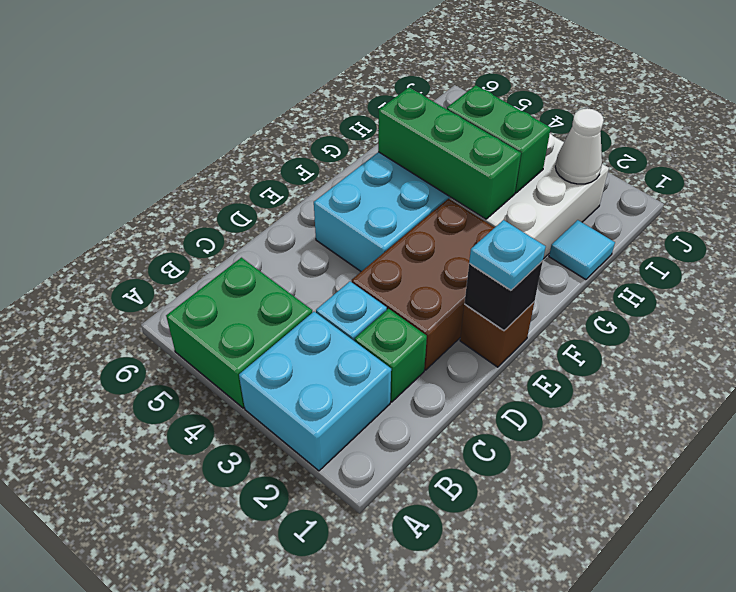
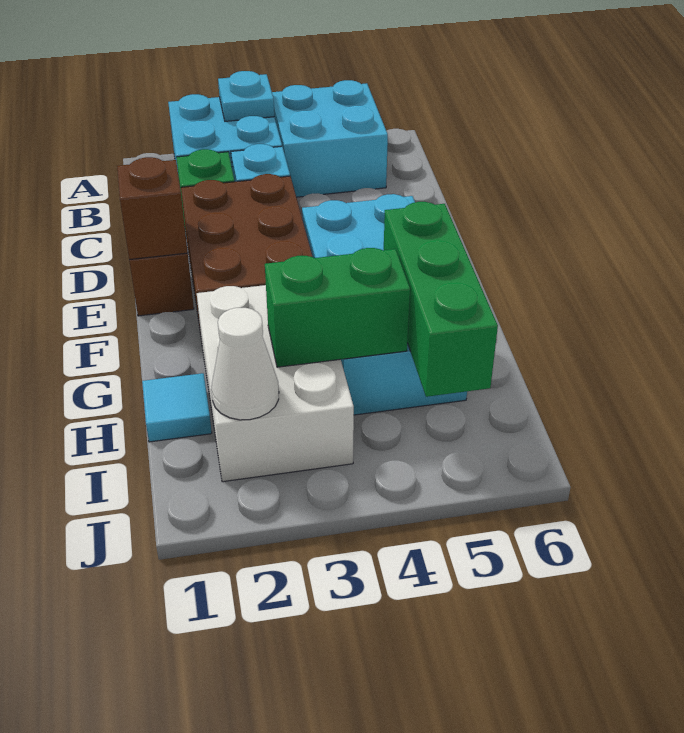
green 2x2 brick [166,258,312,408] -> cyan 2x2 brick [272,80,388,197]
black 1x1 brick [464,261,543,330] -> brown 1x1 brick [117,157,188,260]
cyan 1x1 plate [469,220,546,290] -> cyan 1x1 plate moved to [218,71,274,121]
green 1x3 brick [378,88,521,219] -> green 1x3 brick turned to [384,202,498,397]

